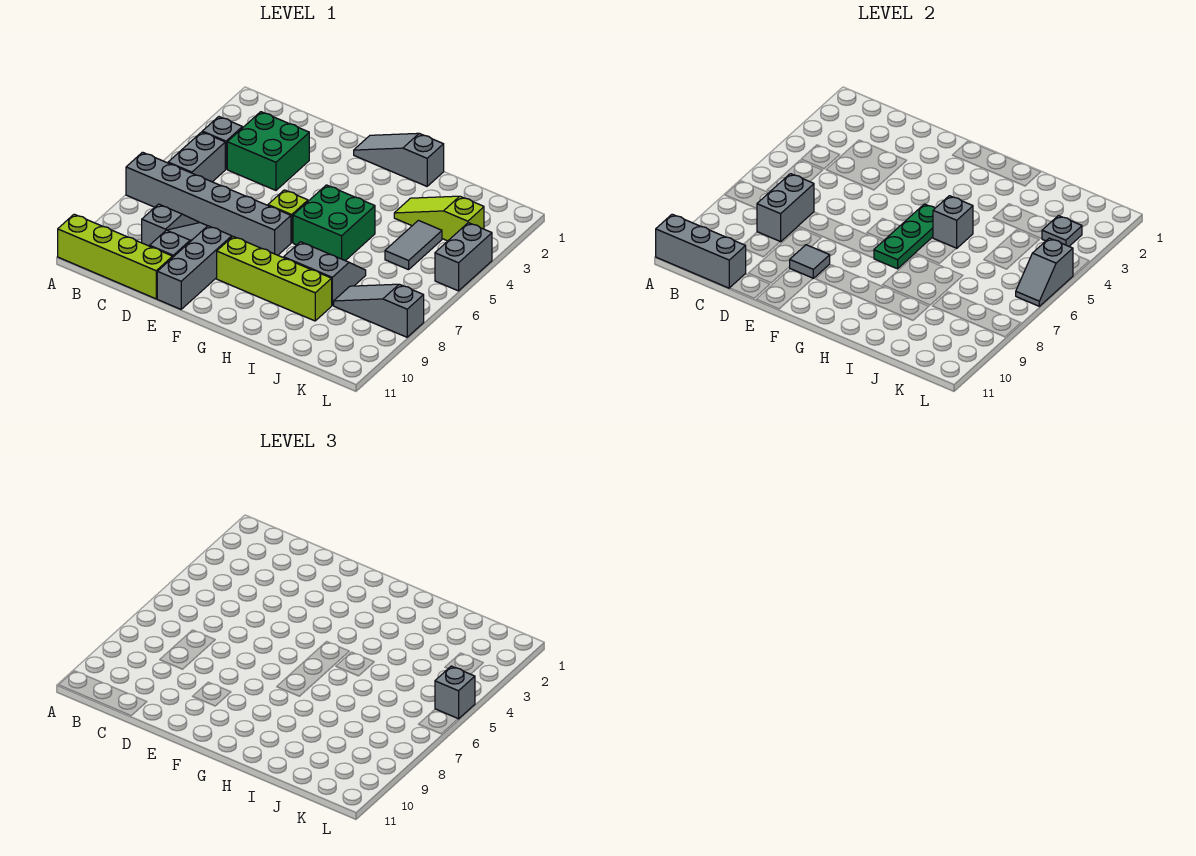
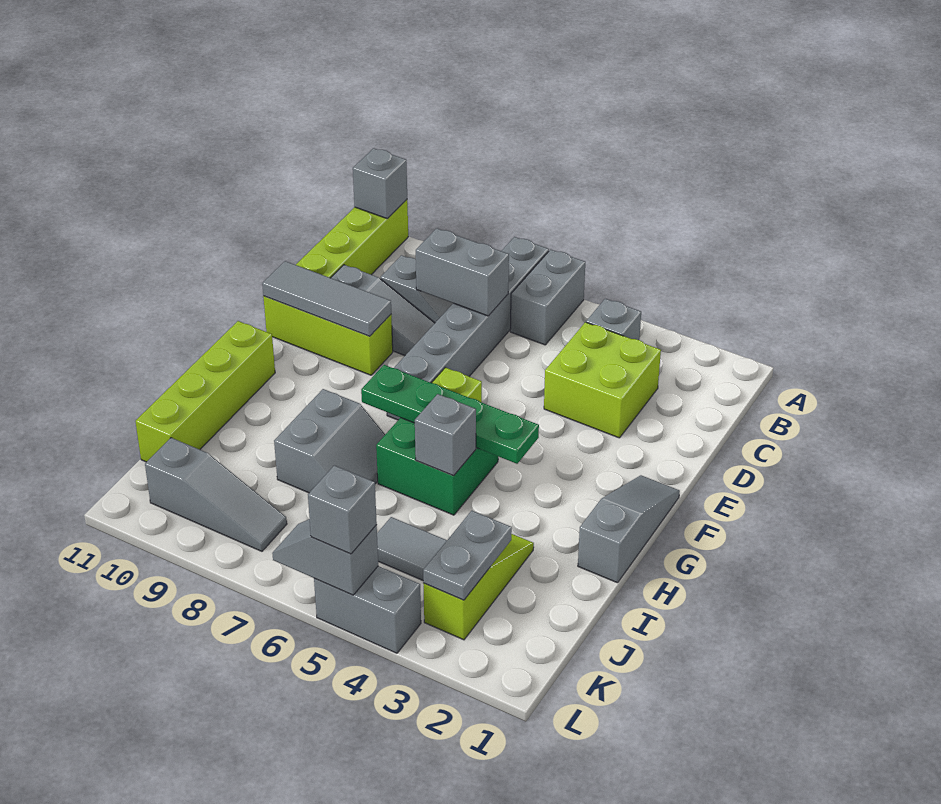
grey 1x3 brick [656,214,746,288] -> grey 1x1 brick [353,148,407,219]
grey 1x2 brick [168,132,225,182] -> grey 1x2 brick turned to [510,249,585,345]
green 2x2 brick [227,112,309,190] -> lime 2x2 brick [544,322,661,438]
grey 1x3 brick [157,226,232,309] -> lime 1x3 brick [263,296,393,375]
grey 1x1 tile [789,245,830,278] -> grey 1x3 tile [262,261,391,336]
lime 1x4 brick [217,236,332,321] -> lime 1x4 brick moved to [135,321,275,462]
green 1x3 plate [874,204,935,269] -> green 1x4 plate [361,365,539,464]
grey 1x3 slope [334,284,424,337] -> grey 1x3 slope turned to [145,438,287,551]
grey 1x1 plate [1042,216,1082,246] -> grey 1x2 plate [423,511,512,600]

